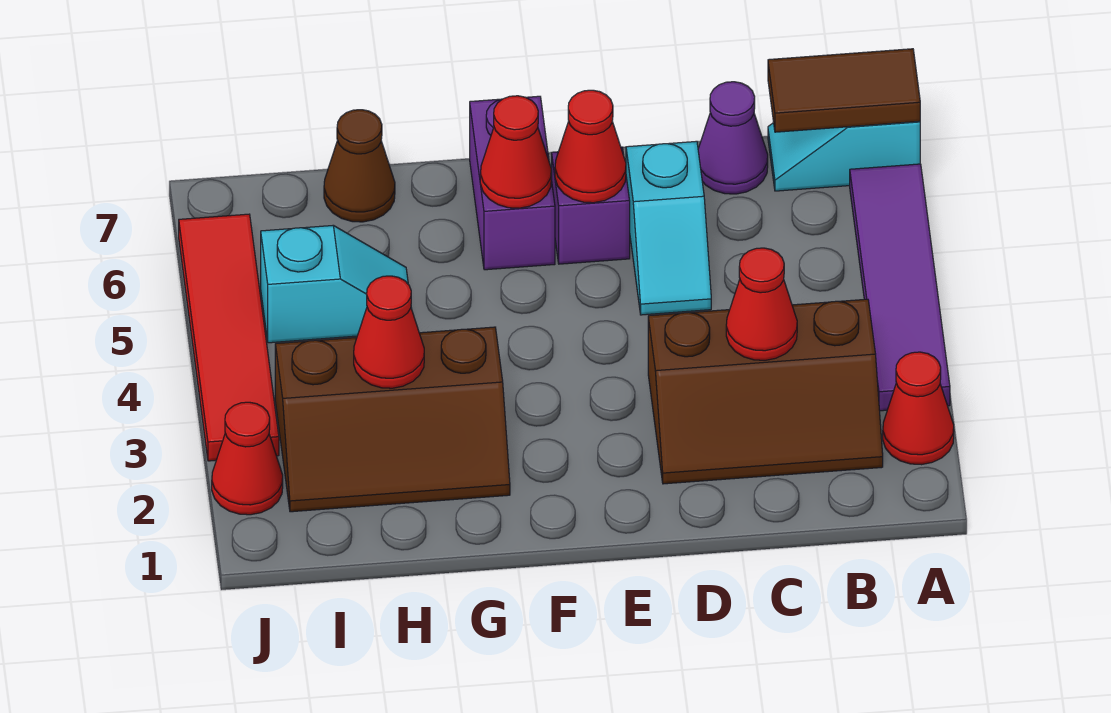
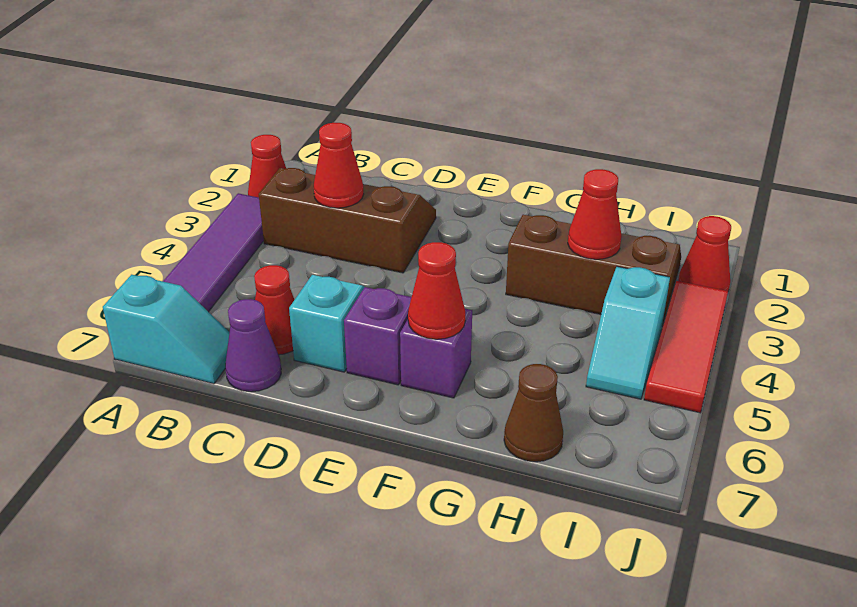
brown 1x2 tile [768,49,920,132] -> none
red 1x1 cone [555,90,626,203] -> red 1x1 cone moved to [254,265,294,355]
purple 1x2 brick [470,96,555,270] -> purple 1x1 brick [400,309,472,398]
cyan 1x2 slope [261,226,412,343] -> cyan 1x2 slope turned to [586,267,670,399]
red 1x4 tile [179,214,279,461] -> red 1x3 tile [644,281,728,413]

